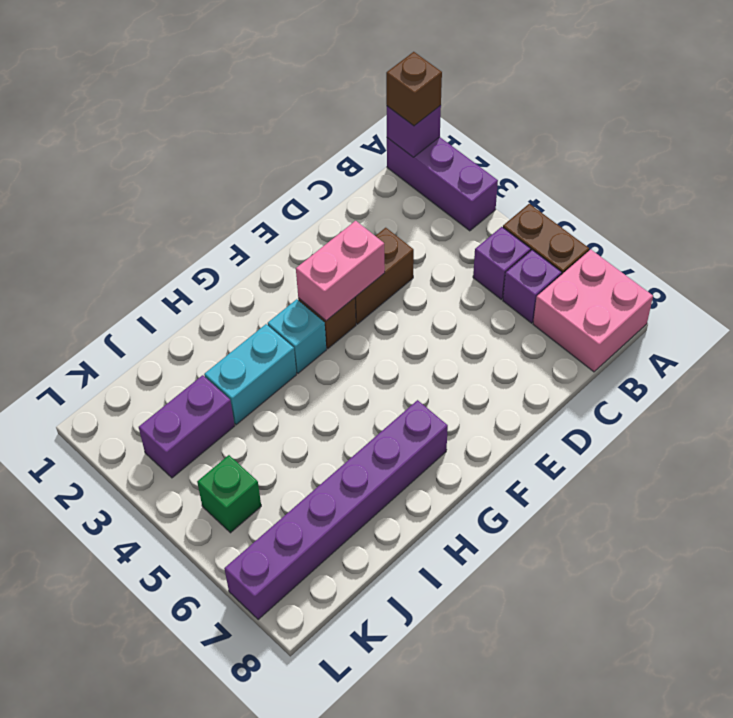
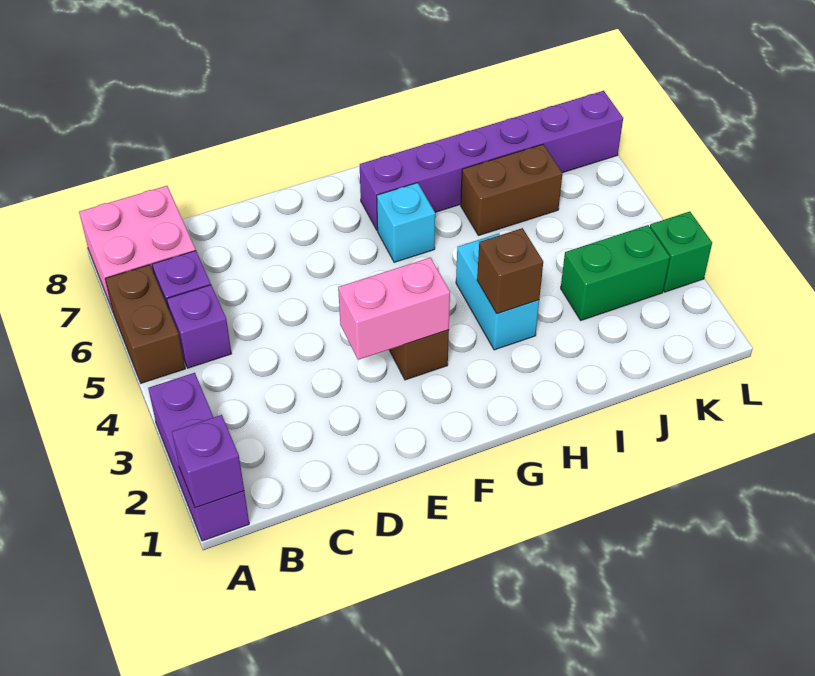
brown 1x1 brick [386,52,442,126] -> brown 1x1 brick moved to [477,228,543,314]
brown 1x2 brick [355,228,414,324] -> brown 1x2 brick moved to [461,144,563,236]
cyan 1x1 brick [268,299,326,373] -> cyan 1x1 brick moved to [377,183,435,262]
cyan 1x2 brick [204,324,296,425] -> cyan 1x2 brick turned to [456,234,539,350]
purple 1x2 brick [139,375,235,478] -> green 1x2 brick [561,225,670,320]
green 1x1 brick [197,455,261,533] -> green 1x1 brick moved to [650,212,712,292]

